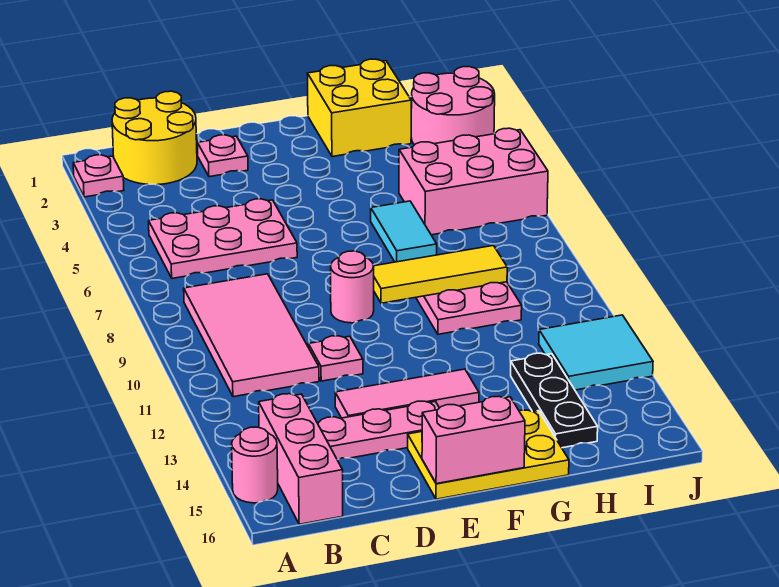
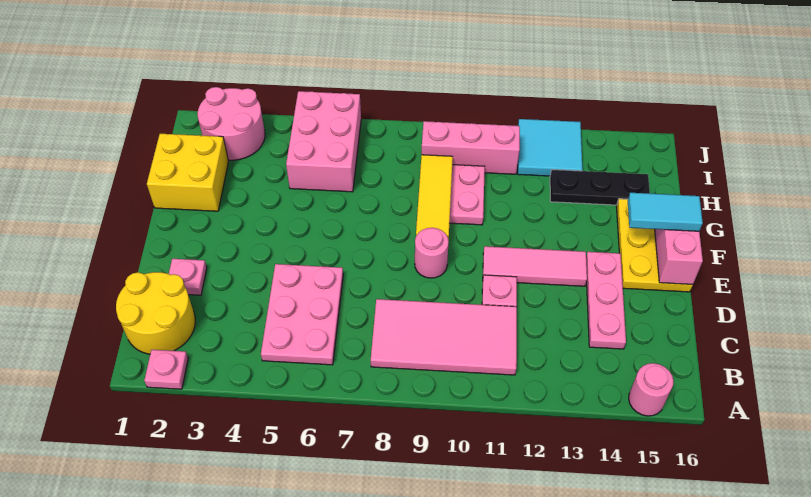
pink 1x3 brick [259,394,343,524] -> pink 1x3 brick moved to [422,121,520,174]
pink 1x3 tile [335,369,479,418] -> pink 1x3 tile turned to [483,246,587,286]
cyan 1x2 tile [371,201,437,262] -> cyan 1x2 tile moved to [628,193,703,231]

